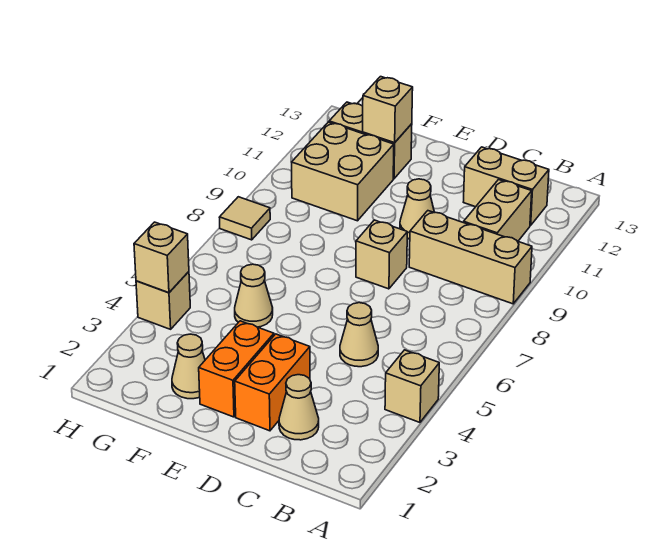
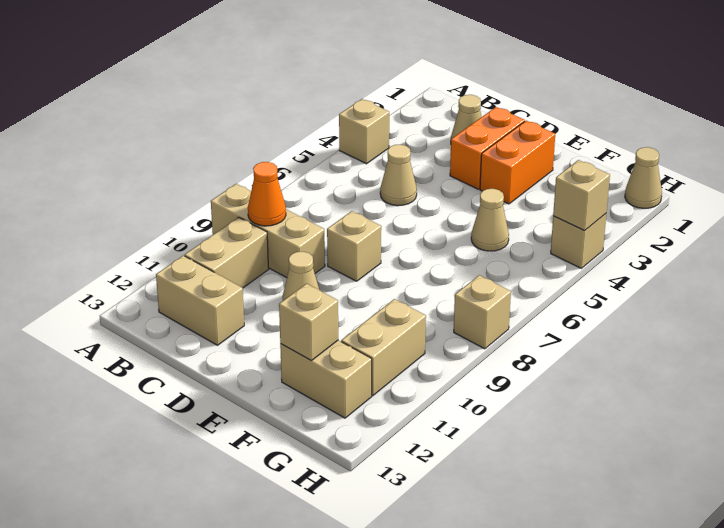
none -> orange 1x1 cone [248,162,286,226]
tan 1x1 cone [172,334,205,399] -> tan 1x1 cone moved to [625,147,662,208]
tan 2x2 brick [292,122,394,221] -> tan 1x2 brick [341,299,426,396]
tan 1x1 tile [219,197,270,240] -> tan 1x1 brick [454,275,511,349]

